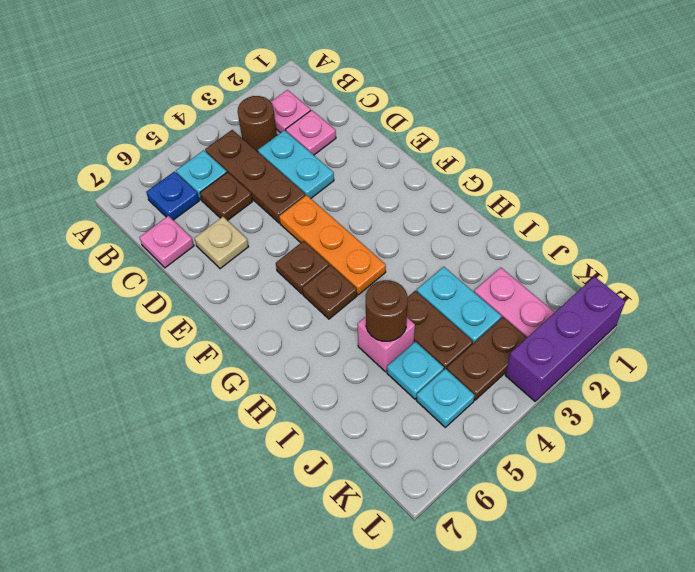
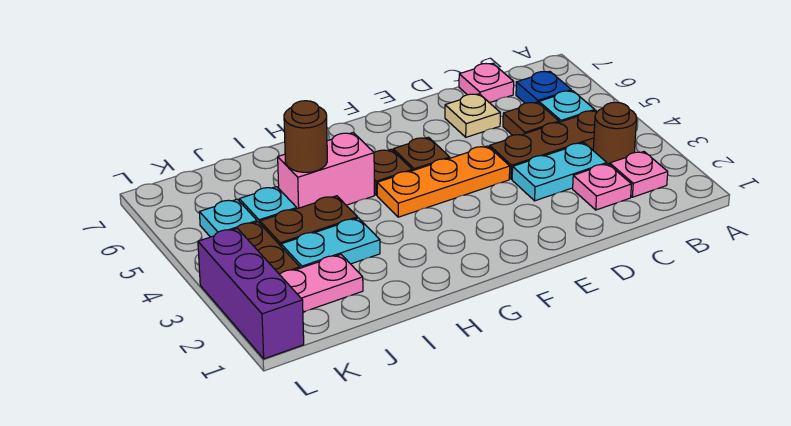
pink 1x1 brick [357,317,415,372] -> pink 1x2 brick [278,133,374,209]

